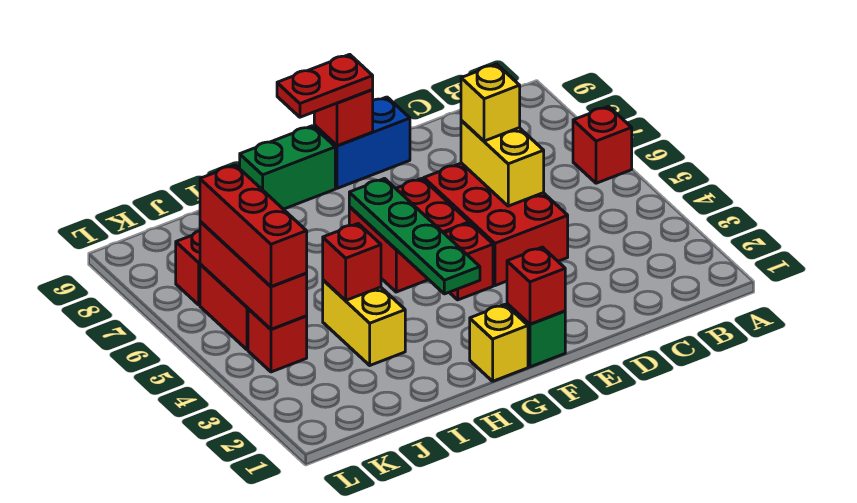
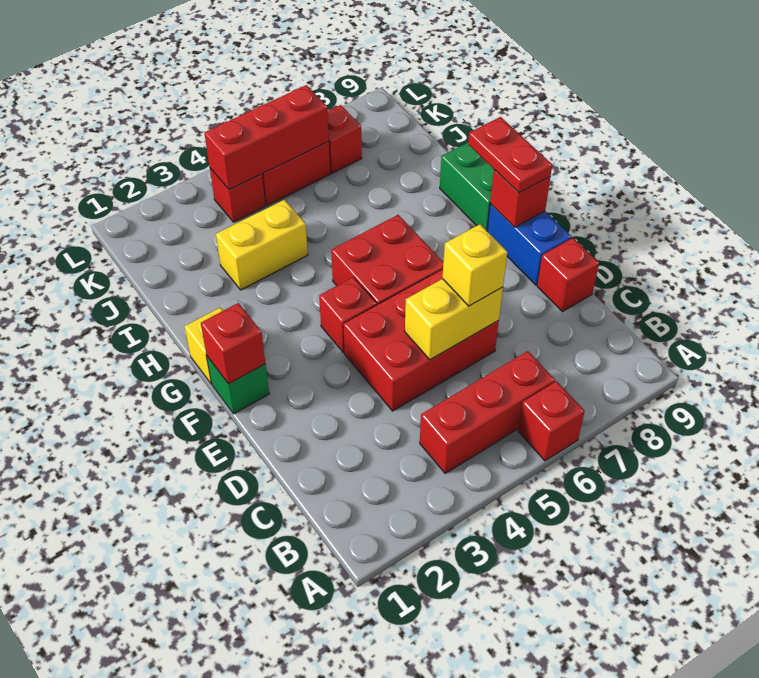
green 1x4 plate [349,179,480,294] -> none
red 1x1 brick [323,224,381,301] -> red 1x1 brick moved to [537,238,599,312]
red 1x3 brick [200,165,307,287] -> red 1x3 brick moved to [420,351,555,473]

